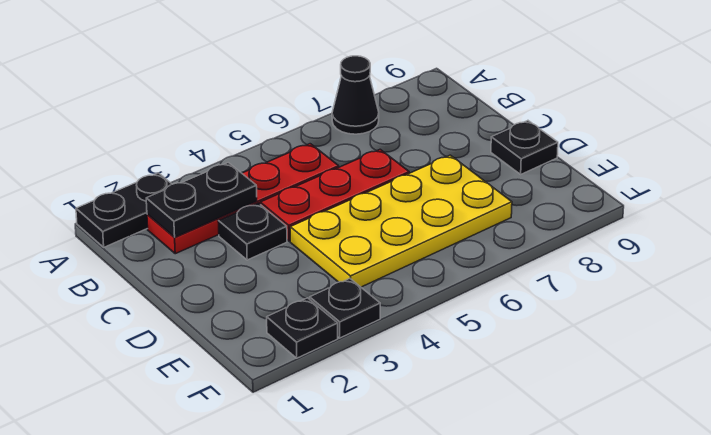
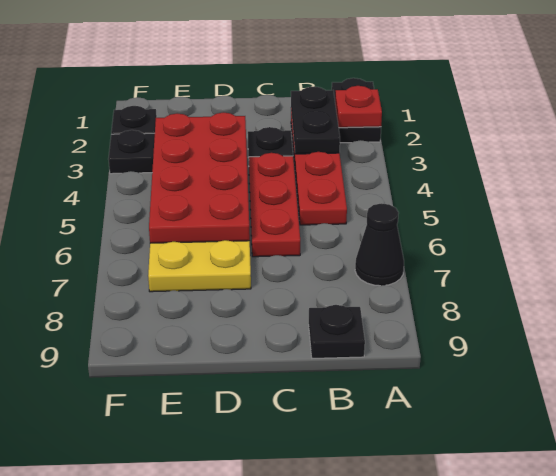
none -> red 1x1 plate [335,86,382,128]
none -> red 2x4 plate [149,112,250,243]
black 1x1 plate [491,121,558,174] -> black 1x1 plate moved to [309,305,365,358]

